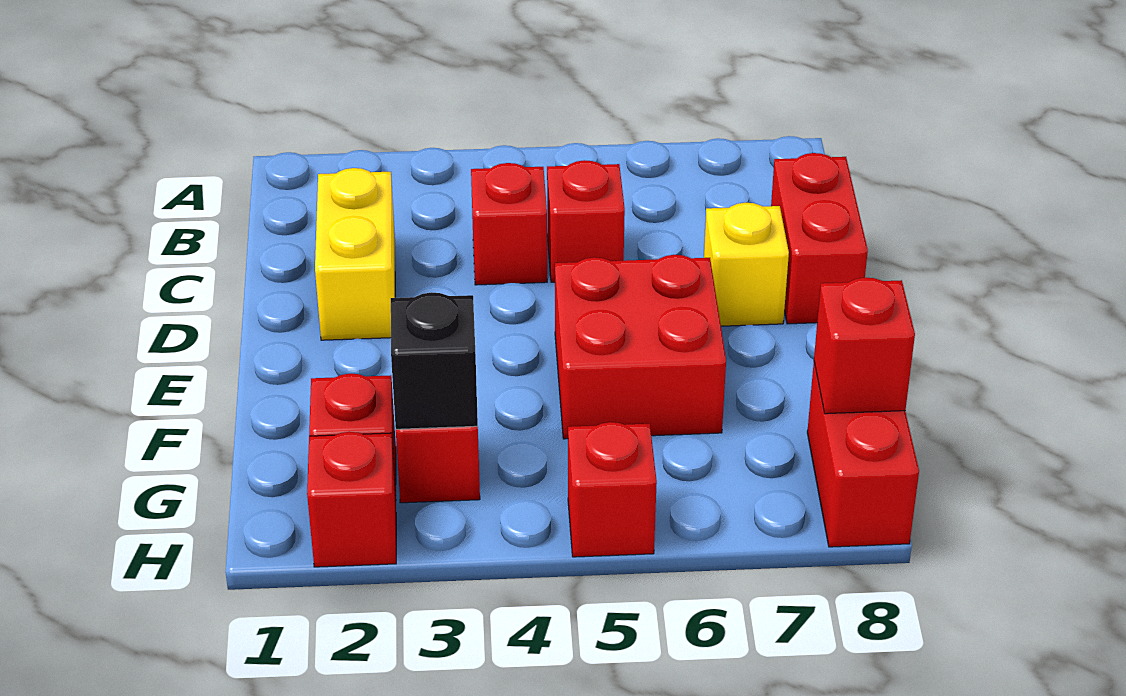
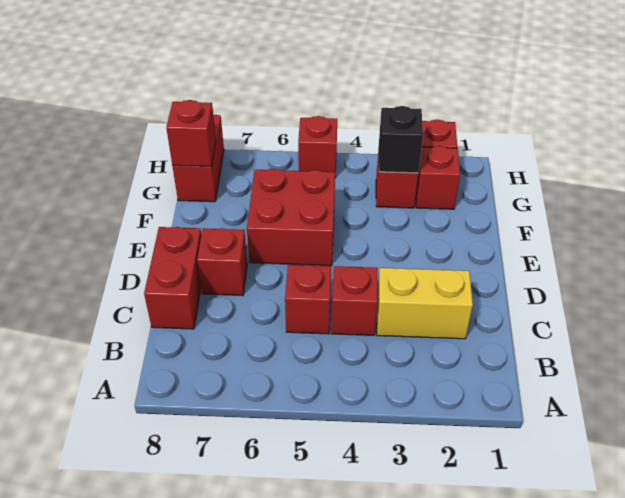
yellow 1x2 brick [315,168,395,340] -> yellow 1x2 brick turned to [377,268,473,339]
yellow 1x1 brick [704,203,789,326] -> red 1x1 brick [197,228,247,296]

